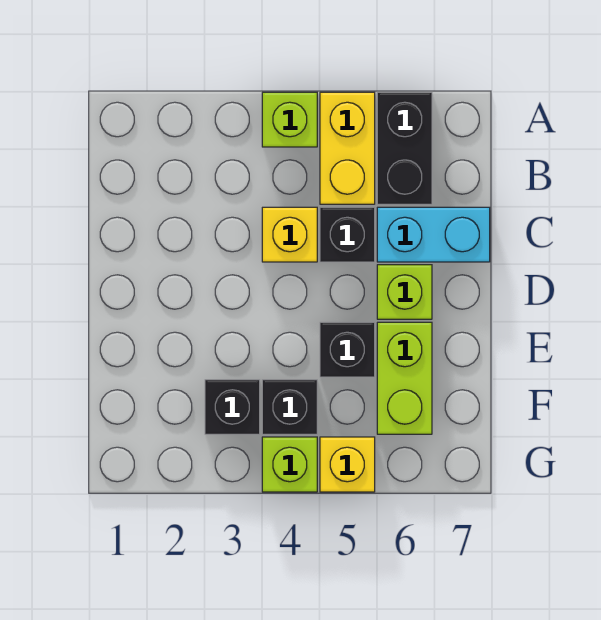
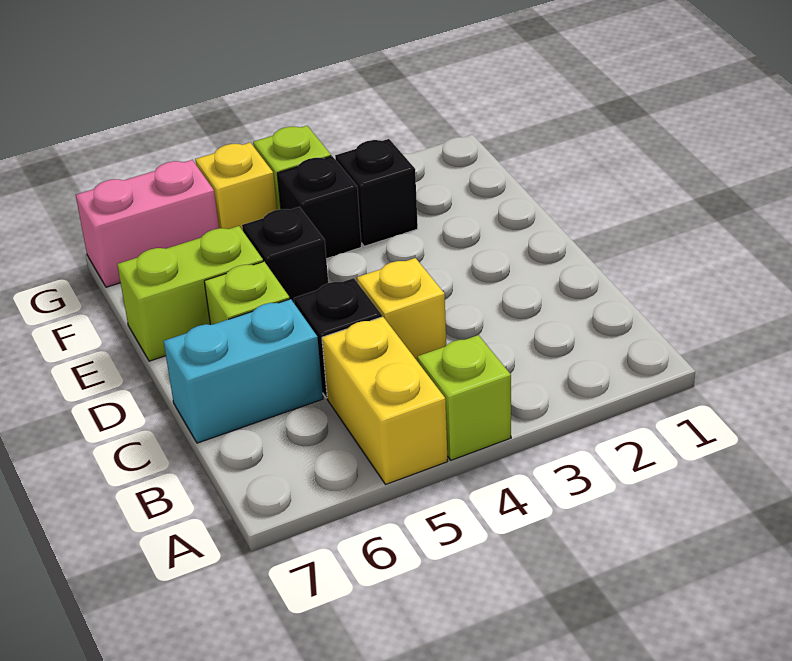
black 1x2 brick [377,92,432,204] -> none
lime 1x2 brick [377,322,432,434] -> lime 1x2 brick turned to [117,226,263,361]
none -> pink 1x2 brick [76,160,219,287]

